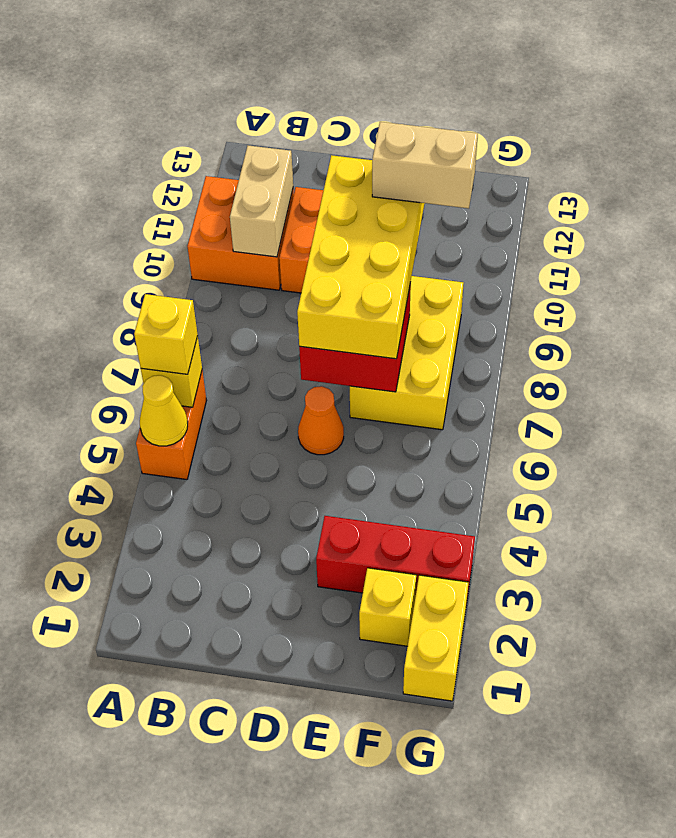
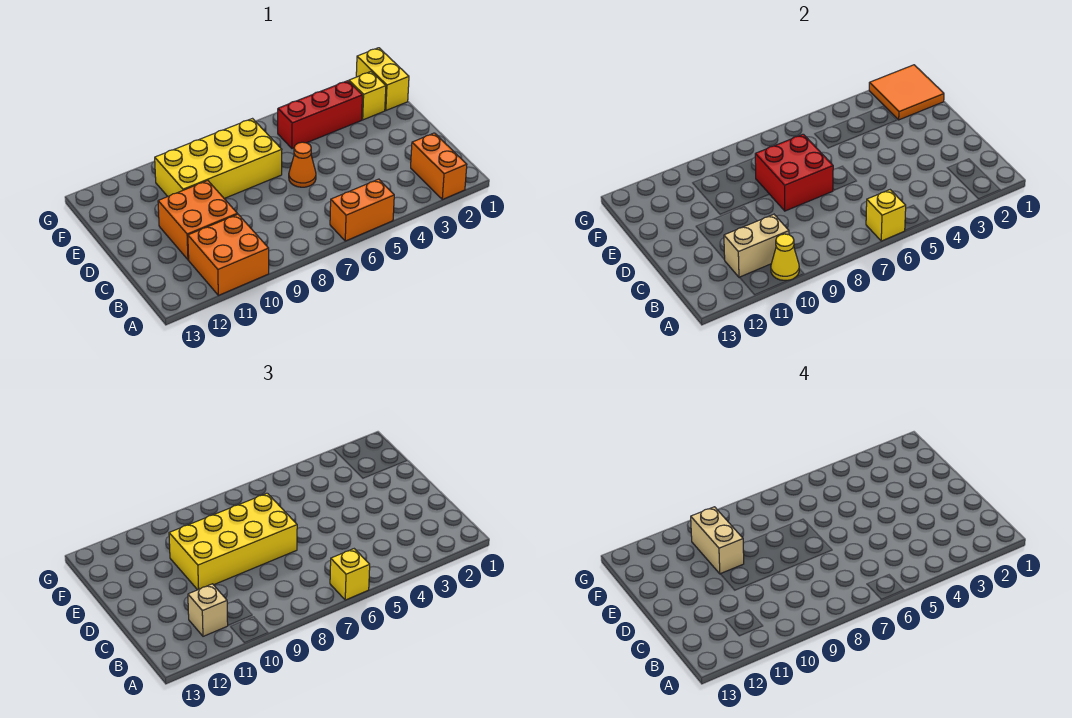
none -> orange 1x2 brick [411,133,467,199]
yellow 1x1 cone [140,375,188,446] -> yellow 1x1 cone moved to [771,234,799,280]
none -> tan 1x1 brick [188,584,228,636]
red 1x3 brick [316,516,475,599] -> red 1x3 brick turned to [278,81,362,149]
yellow 2x3 brick [350,276,463,430] -> yellow 2x4 brick [155,119,282,198]
none -> orange 2x2 tile [869,65,944,120]
yellow 1x2 brick [403,575,469,701] -> yellow 1x2 brick turned to [356,48,409,110]

